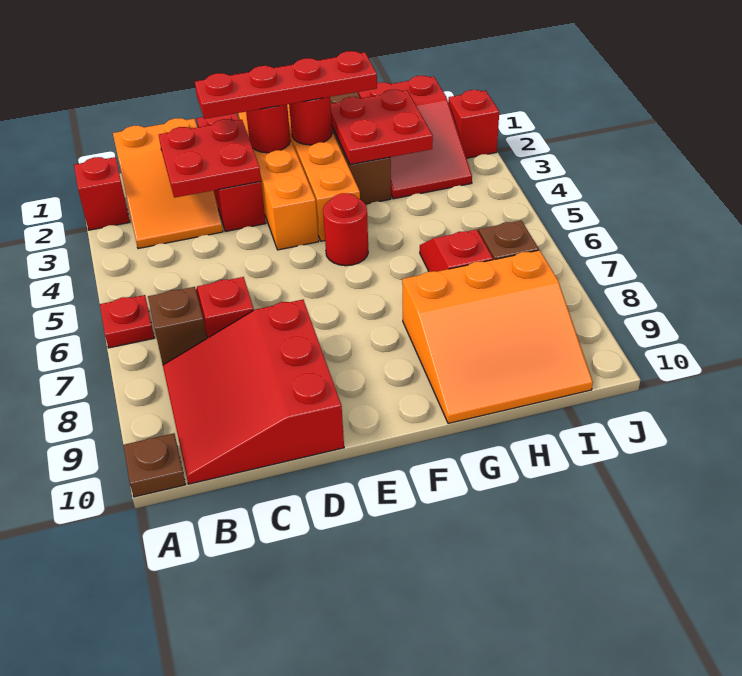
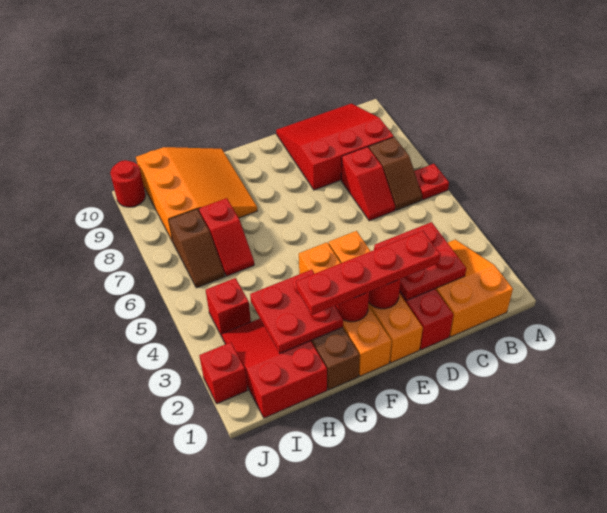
red 1x1 brick [74,157,130,230] -> red 1x1 brick moved to [206,278,251,336]
brown 1x1 plate [123,433,186,497] -> none
red 3x3 slope [163,300,344,484] -> red 3x3 slope turned to [276,104,394,190]
red 1x1 round brick [323,193,368,266] -> red 1x1 round brick moved to [110,160,145,207]
orange 3x3 slope [402,250,593,424] -> orange 3x3 slope turned to [136,147,257,242]

